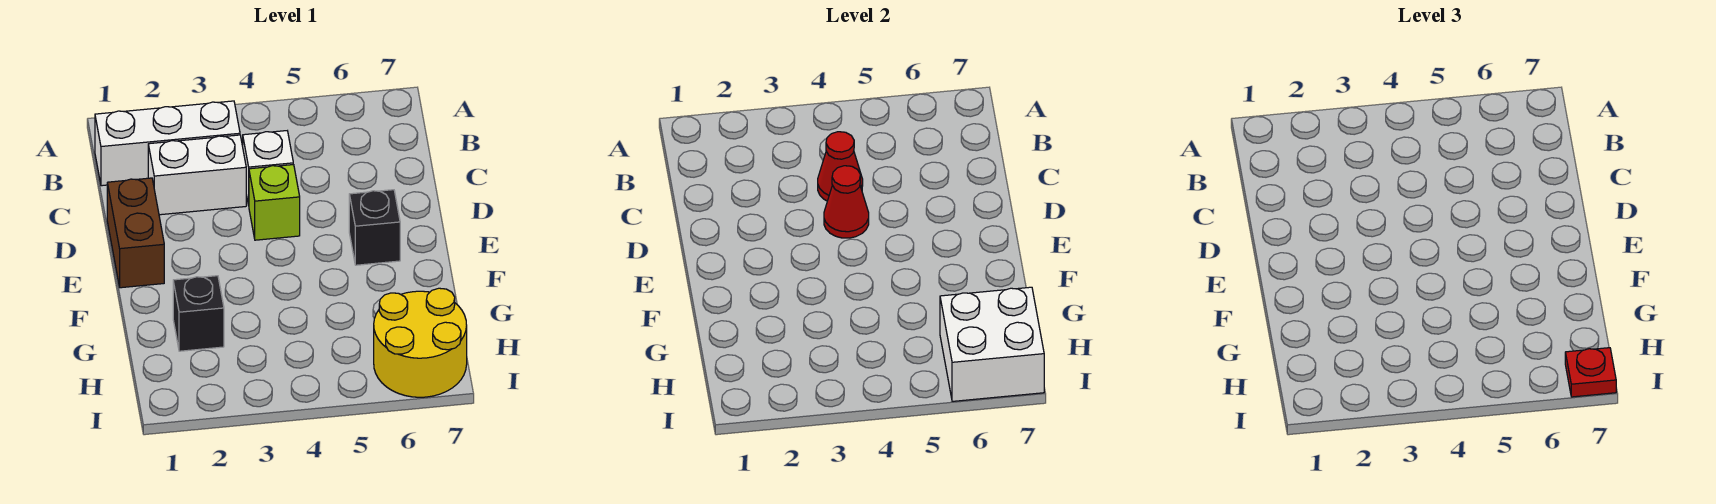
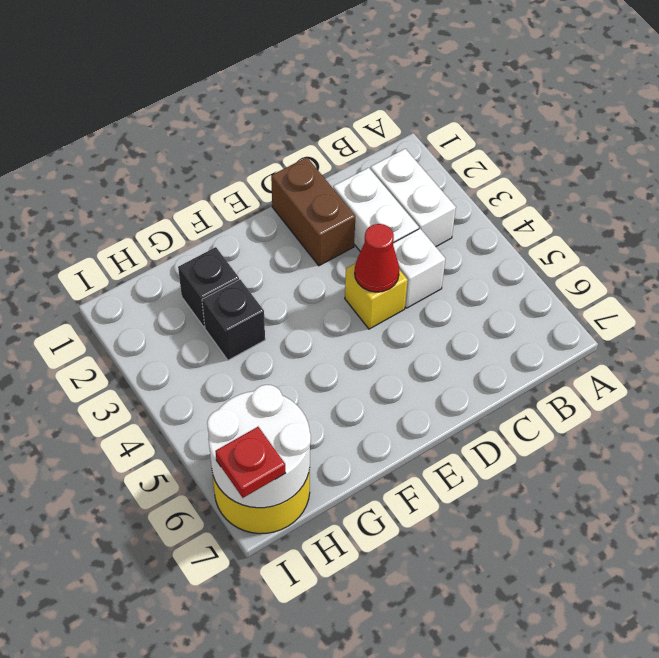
white 1x3 brick [95,101,240,186] -> white 1x2 brick [370,149,456,247]
red 1x1 cone [818,132,863,201] -> none
brown 1x2 brick [107,178,164,288] -> brown 1x2 brick turned to [271,157,355,266]
lime 1x1 brick [249,165,300,240] -> yellow 1x1 brick [345,263,408,329]
black 1x1 brick [349,190,400,265] -> black 1x1 brick moved to [202,279,265,360]
white 2x2 brick [940,287,1044,401] -> white 2x2 round brick [207,385,311,508]

